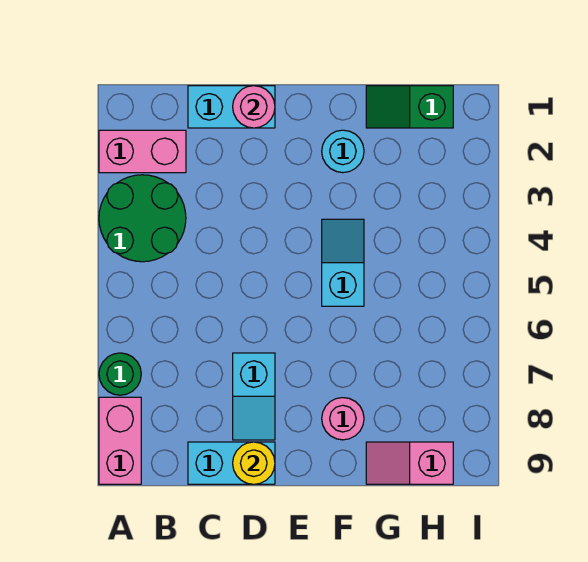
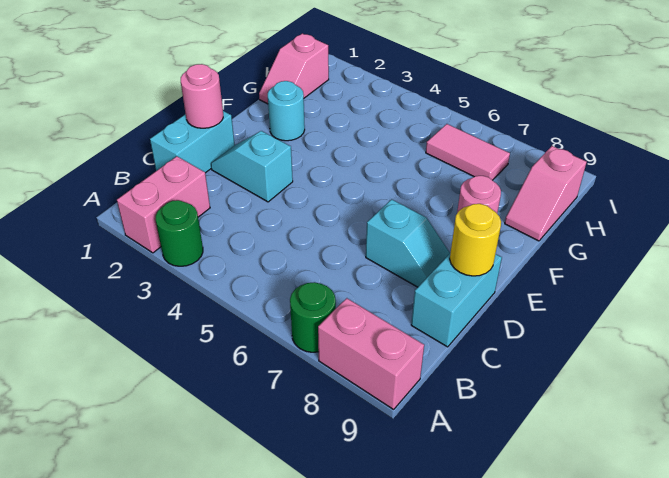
green 2x2 round brick [99,175,186,262] -> green 1x1 round brick [156,200,203,266]
cyan 1x2 slope [322,219,364,306] -> cyan 1x2 slope moved to [211,131,293,202]
green 1x2 slope [366,86,453,128] -> pink 1x2 slope [259,33,329,104]
none -> pink 1x2 tile [426,124,510,180]

